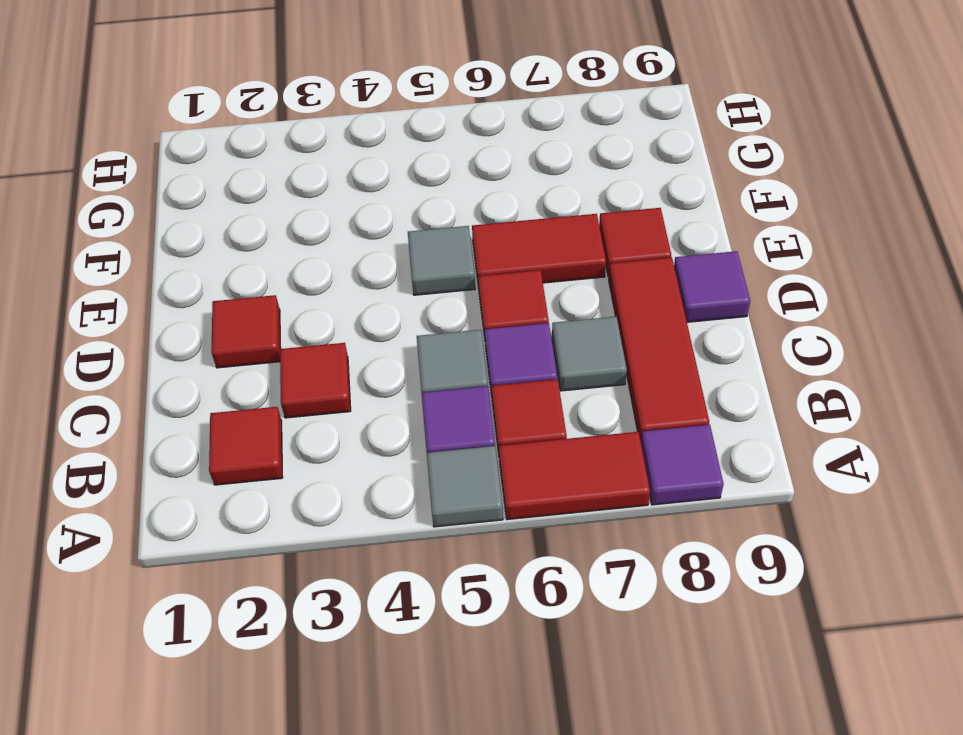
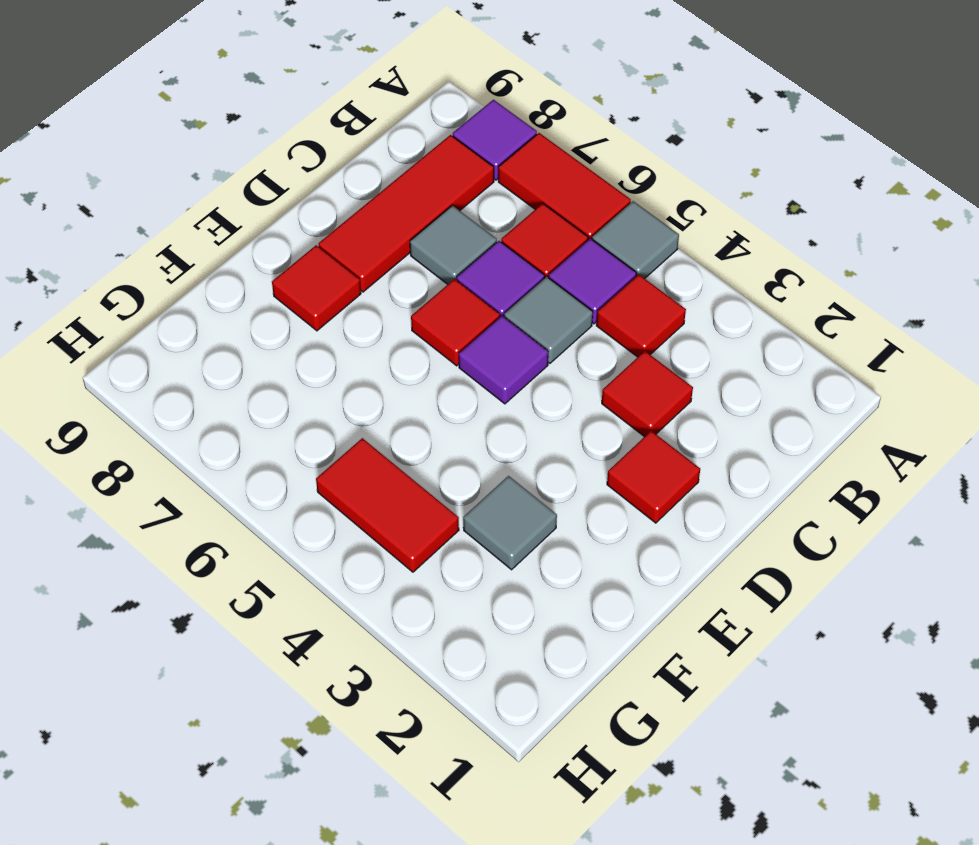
red 1x1 tile [209,407,283,485] -> red 1x1 tile moved to [596,275,686,357]
purple 1x1 tile [674,251,750,322] -> purple 1x1 tile moved to [459,316,548,404]
grey 1x1 tile [408,226,475,295] -> grey 1x1 tile moved to [463,476,557,570]
red 1x2 tile [472,214,606,287] -> red 1x2 tile moved to [316,438,459,572]

